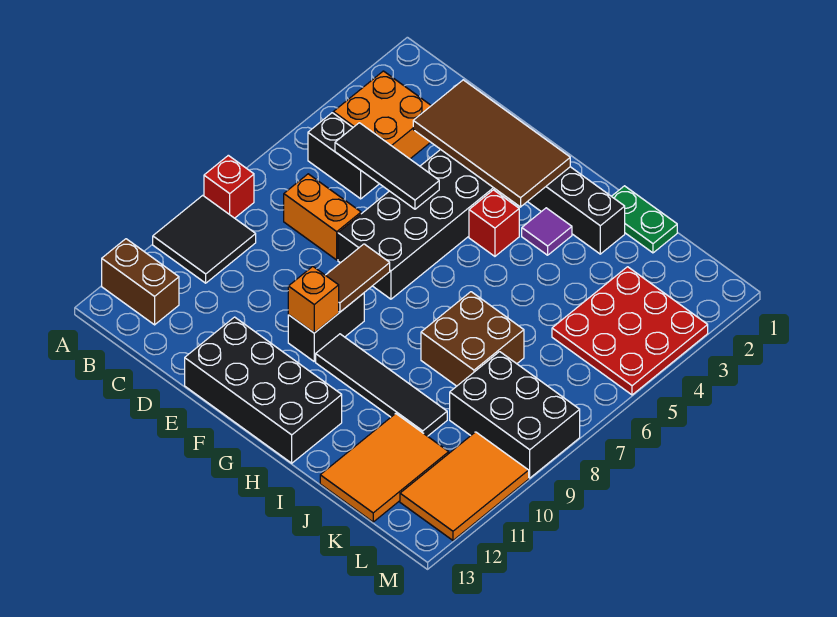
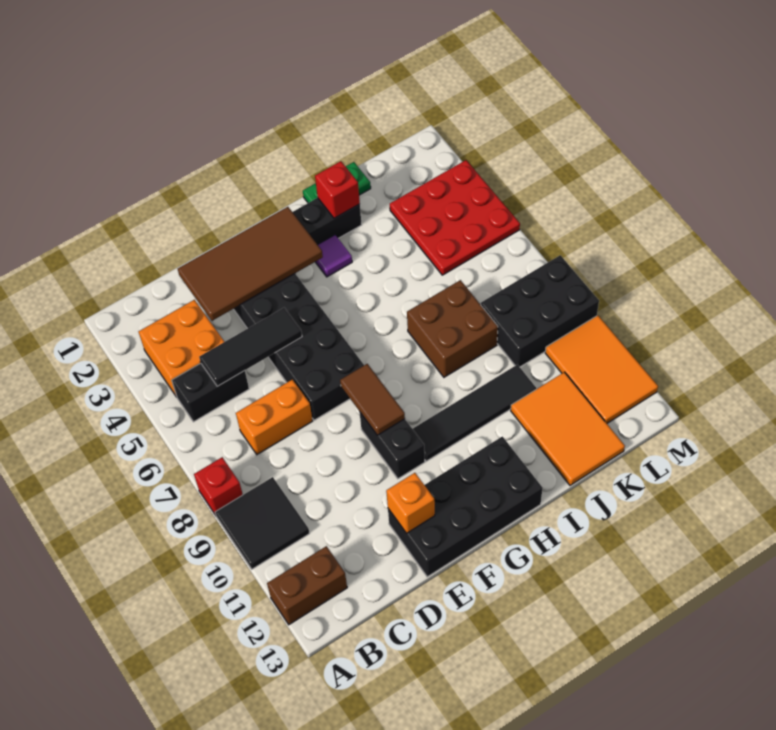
orange 1x1 brick [288,266,339,333] -> orange 1x1 brick moved to [386,473,435,533]
red 1x1 brick [469,190,519,256] -> red 1x1 brick moved to [315,161,360,218]

